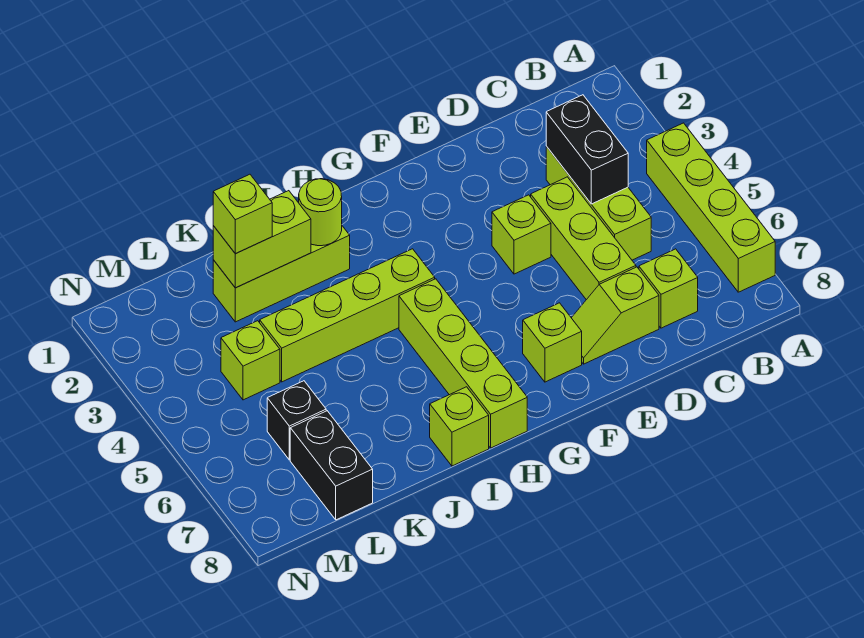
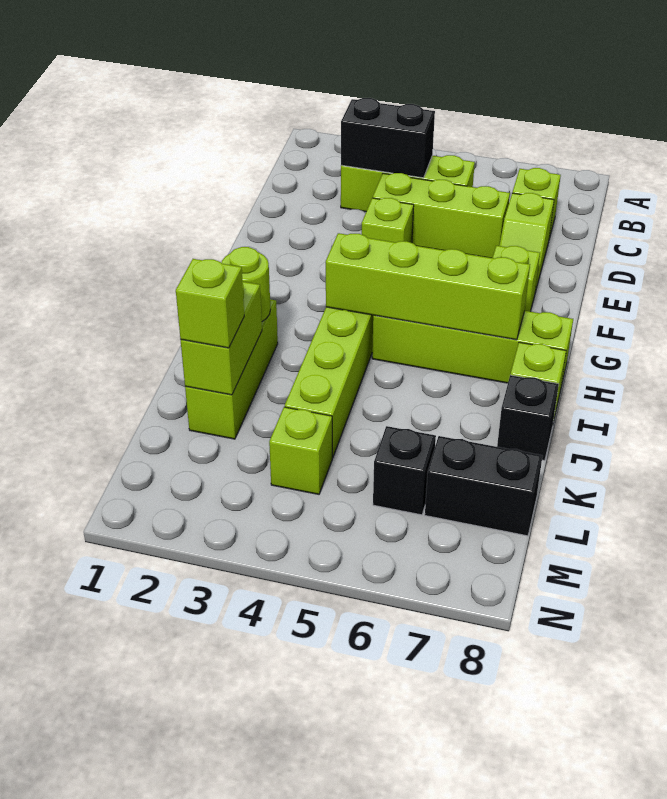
lime 1x4 brick [647,123,775,292] -> lime 1x4 brick moved to [326,233,530,340]
none -> black 1x1 brick [497,375,559,461]

